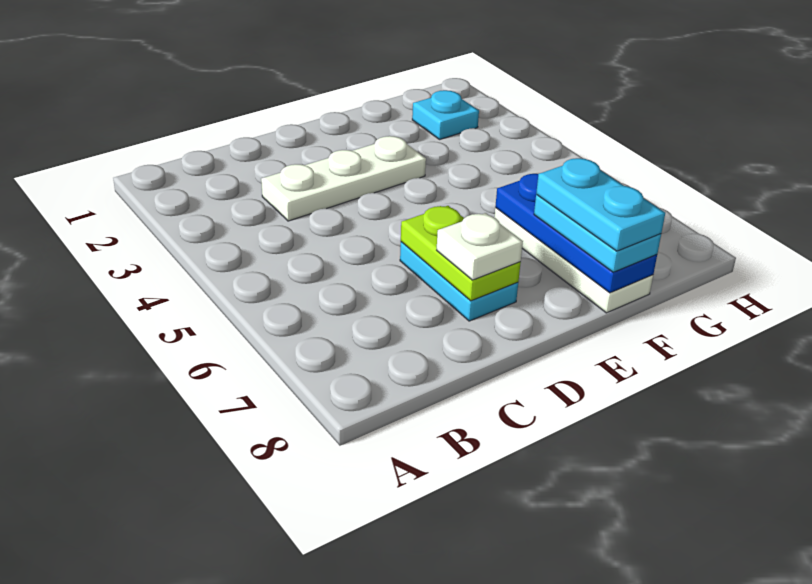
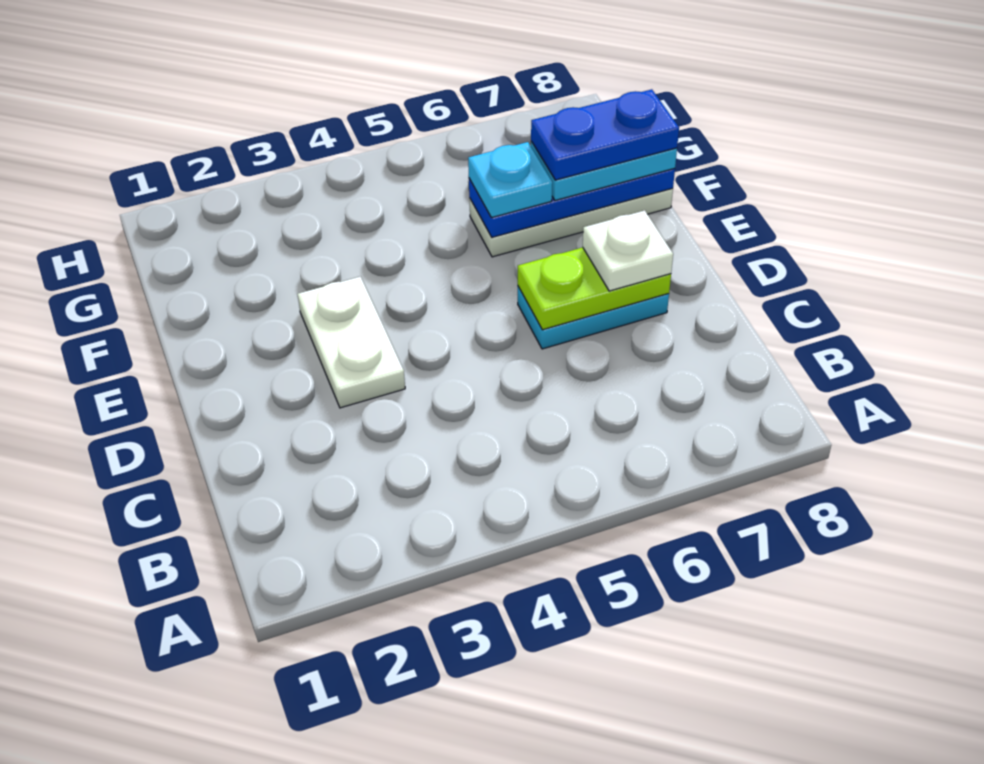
white 1x3 plate [261,136,426,221] -> white 1x2 plate [298,276,405,408]
cyan 1x2 plate [536,158,665,251] -> blue 1x2 plate [531,89,679,180]
cyan 1x1 plate [412,90,479,139] -> cyan 1x1 plate moved to [468,142,552,218]

